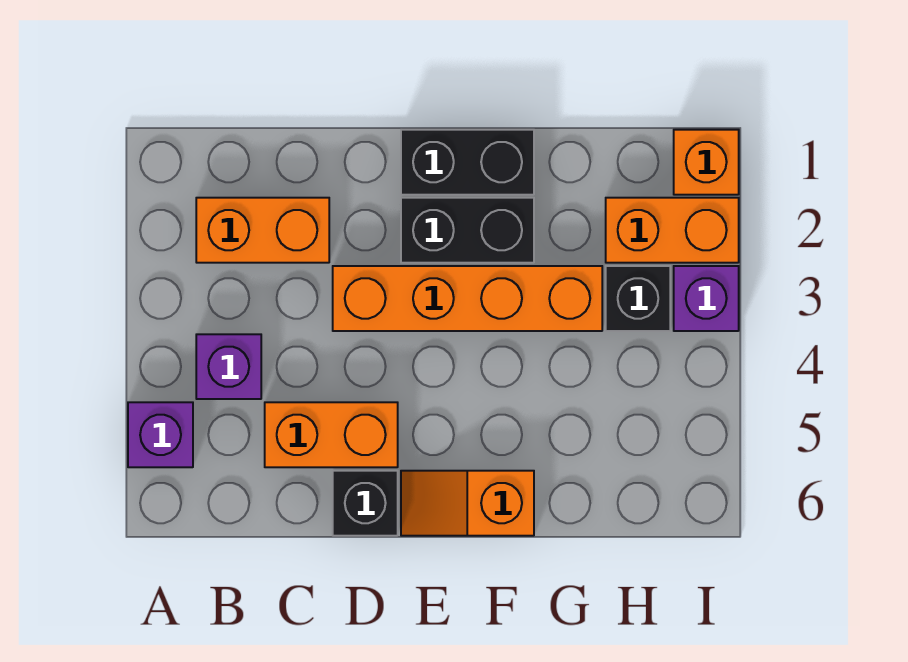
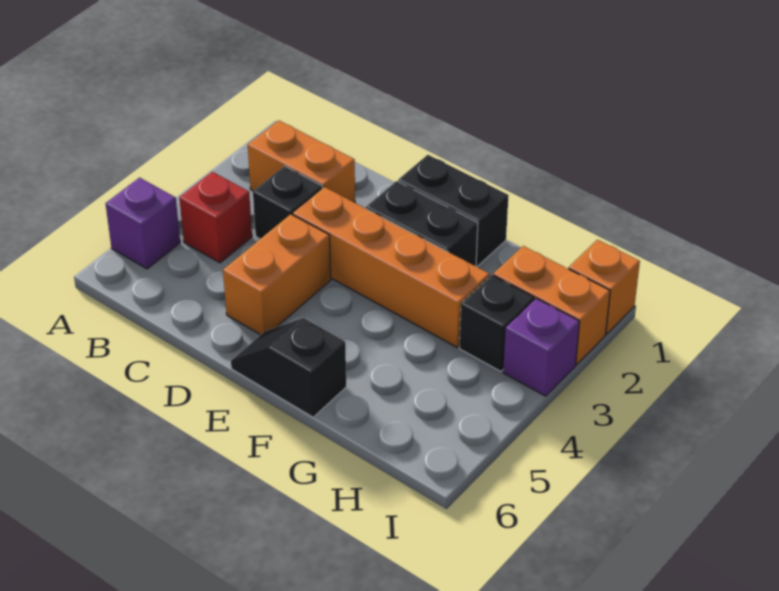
purple 1x1 brick [196,334,261,399] -> red 1x1 brick [179,172,252,263]
orange 1x2 brick [265,402,398,467] -> orange 1x2 brick turned to [223,214,331,335]
black 1x1 brick [333,471,398,536] -> black 1x1 brick moved to [253,166,322,239]
orange 1x2 slope [401,471,534,536] -> black 1x2 slope [231,318,346,417]

